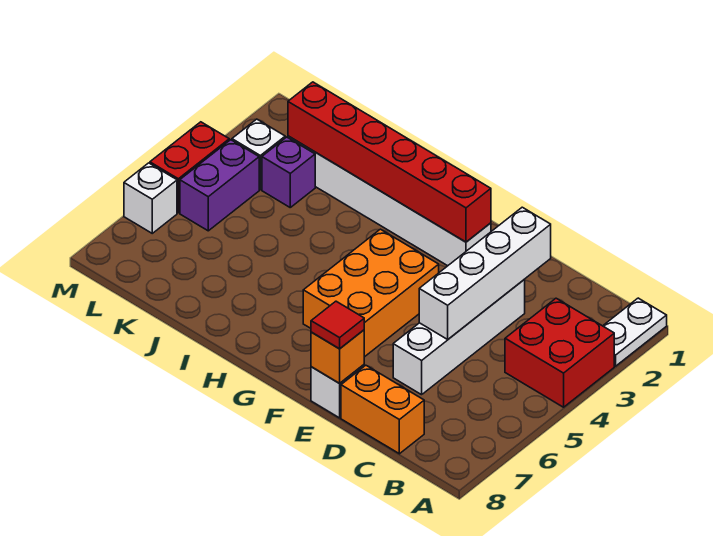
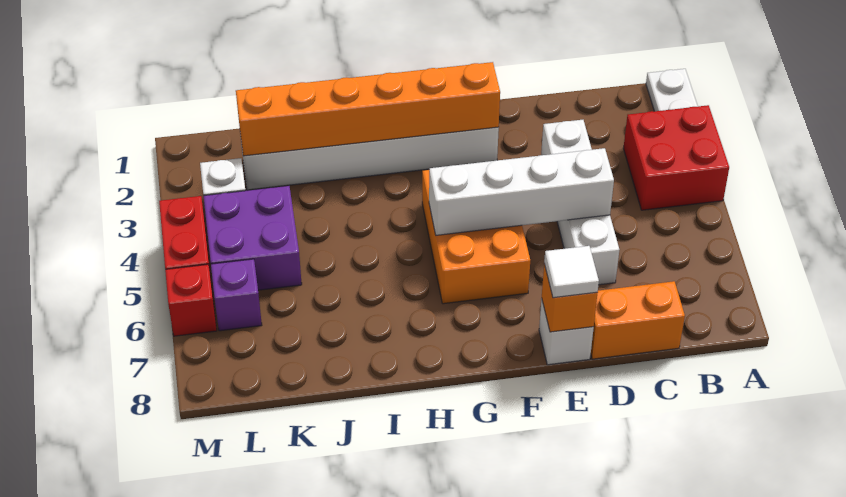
white 1x4 brick [419,207,551,339] -> white 1x4 brick turned to [429,148,614,235]
red 1x1 tile [311,301,364,349] -> white 1x1 tile [544,246,599,298]
red 1x6 brick [288,82,491,242] -> orange 1x6 brick [236,62,500,156]
purple 1x1 brick [262,137,315,207] -> purple 1x1 brick moved to [211,259,262,331]
purple 1x2 brick [180,140,259,231] -> purple 2x2 brick [204,186,302,290]
white 1x1 brick [124,163,177,233] -> red 1x1 brick [165,264,217,336]

